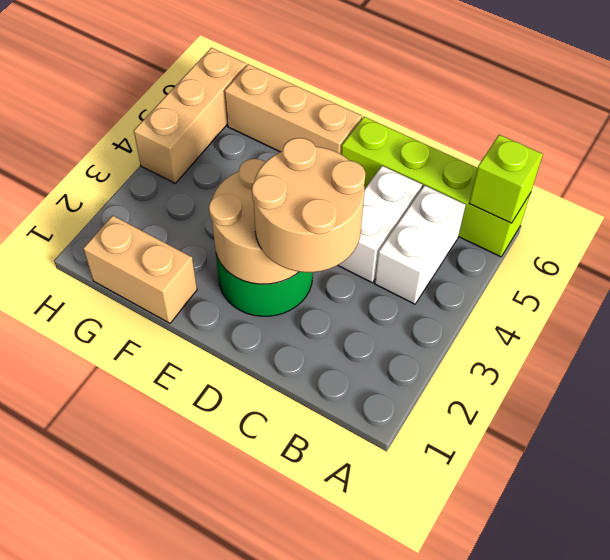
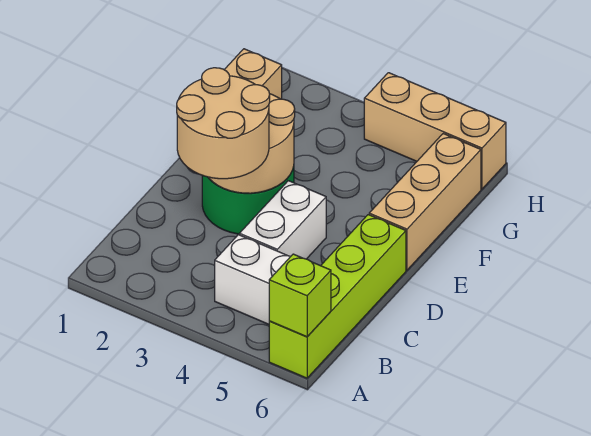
white 1x2 brick [338,166,422,283] -> white 1x2 brick turned to [240,181,326,259]

